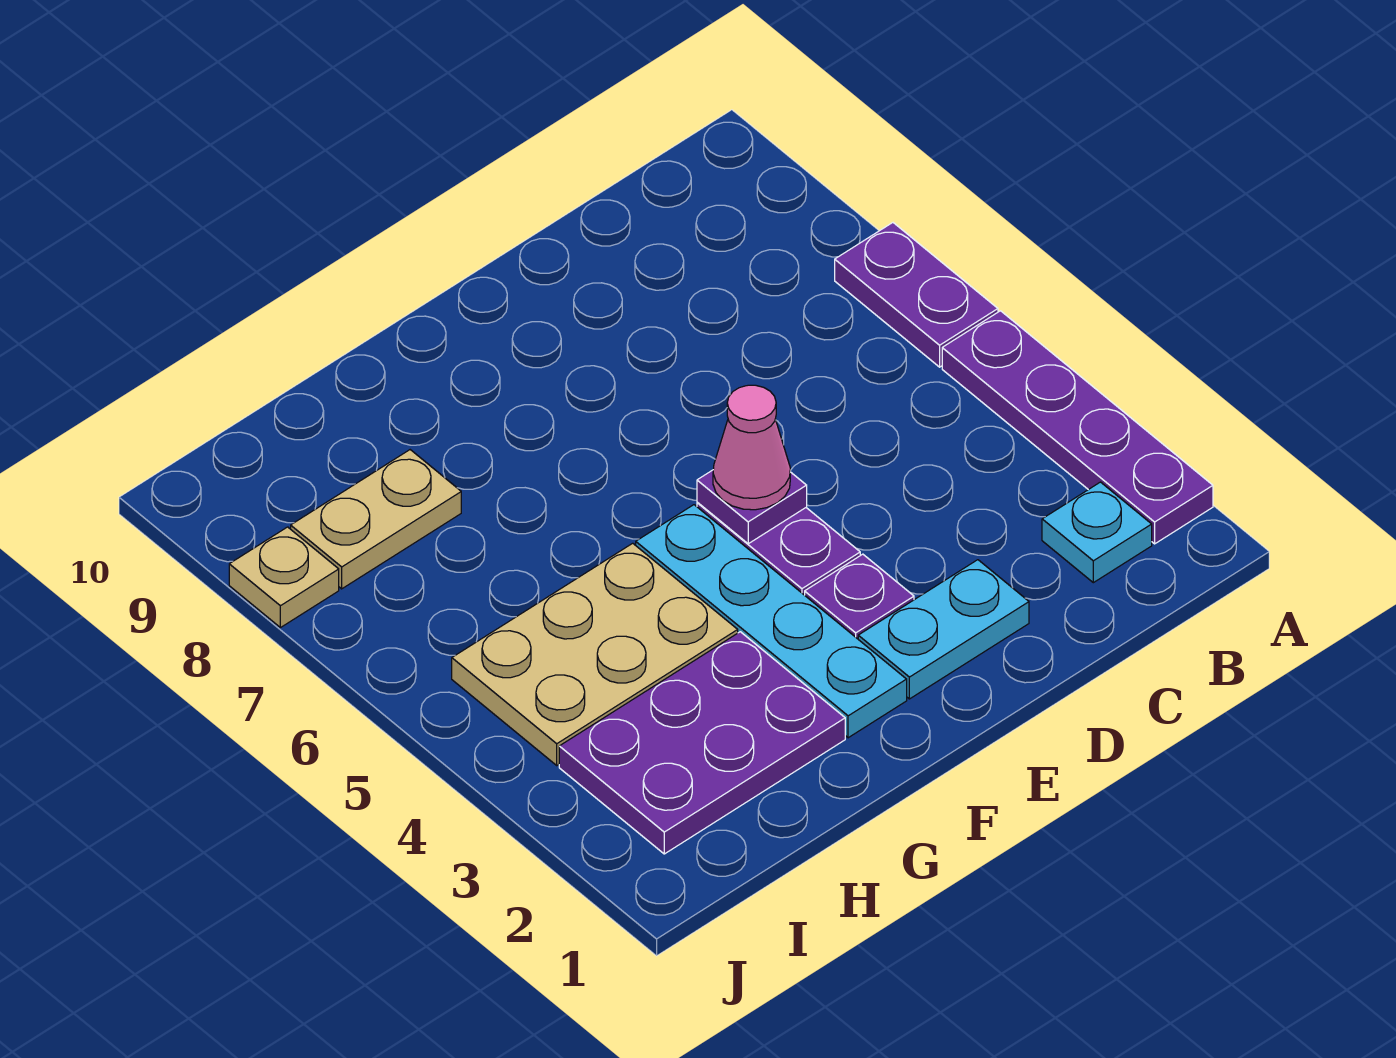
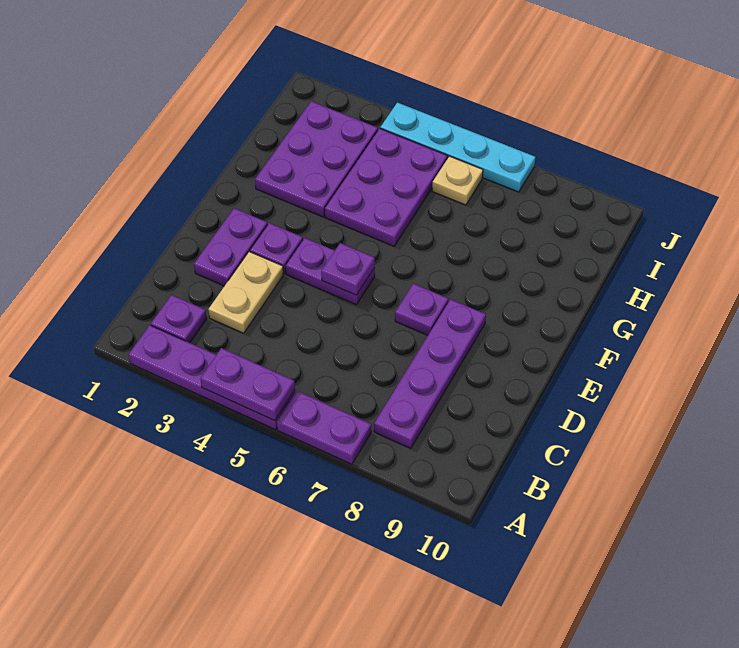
none -> purple 1x2 plate [200,348,295,420]
cyan 1x1 plate [1042,482,1152,583] -> purple 1x1 plate [151,295,207,343]
none -> purple 1x4 plate [374,299,486,448]
cyan 1x2 plate [858,560,1029,699] -> purple 1x2 plate [194,208,268,286]
pink 1x1 cone [713,385,790,510] -> none
none -> purple 1x1 plate [395,284,448,335]
cyan 1x4 plate [636,505,907,738] -> cyan 1x4 plate moved to [380,103,536,192]
tan 2x3 plate [452,543,738,765] -> purple 2x3 plate [325,128,448,246]
tan 1x2 plate [291,450,461,589] -> tan 1x2 plate moved to [208,252,283,333]
tan 1x1 plate [229,527,339,628] -> tan 1x1 plate moved to [432,156,483,205]

